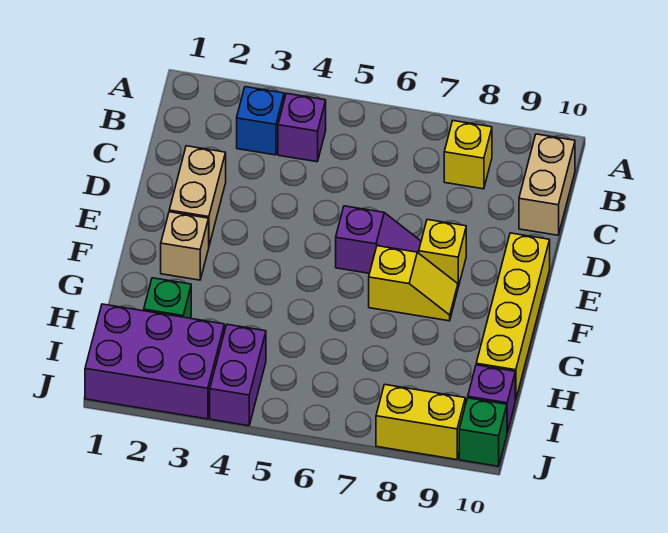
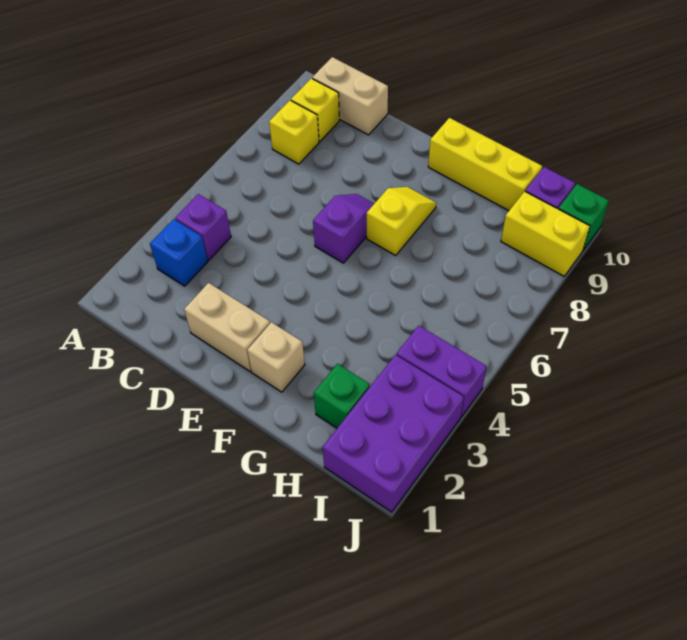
yellow 1x1 brick [419,220,466,287] -> yellow 1x1 brick moved to [291,78,339,142]
yellow 1x4 brick [476,233,550,400] -> yellow 1x3 brick [428,118,542,211]
yellow 1x2 brick [376,385,465,460] -> yellow 1x2 brick turned to [501,192,590,276]

